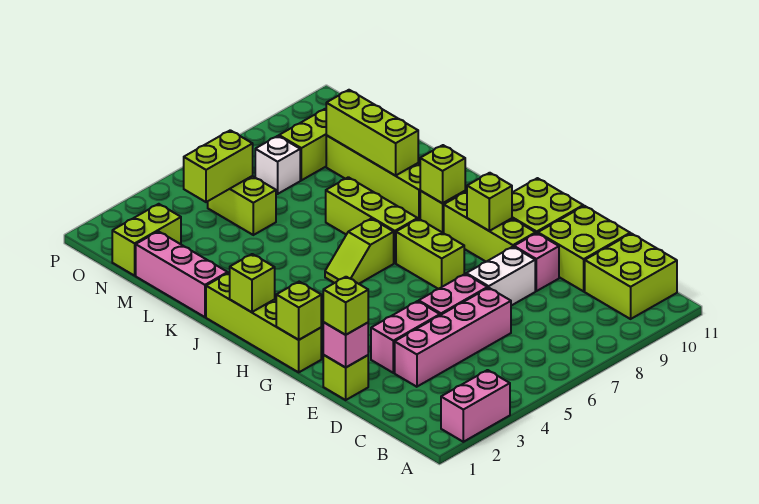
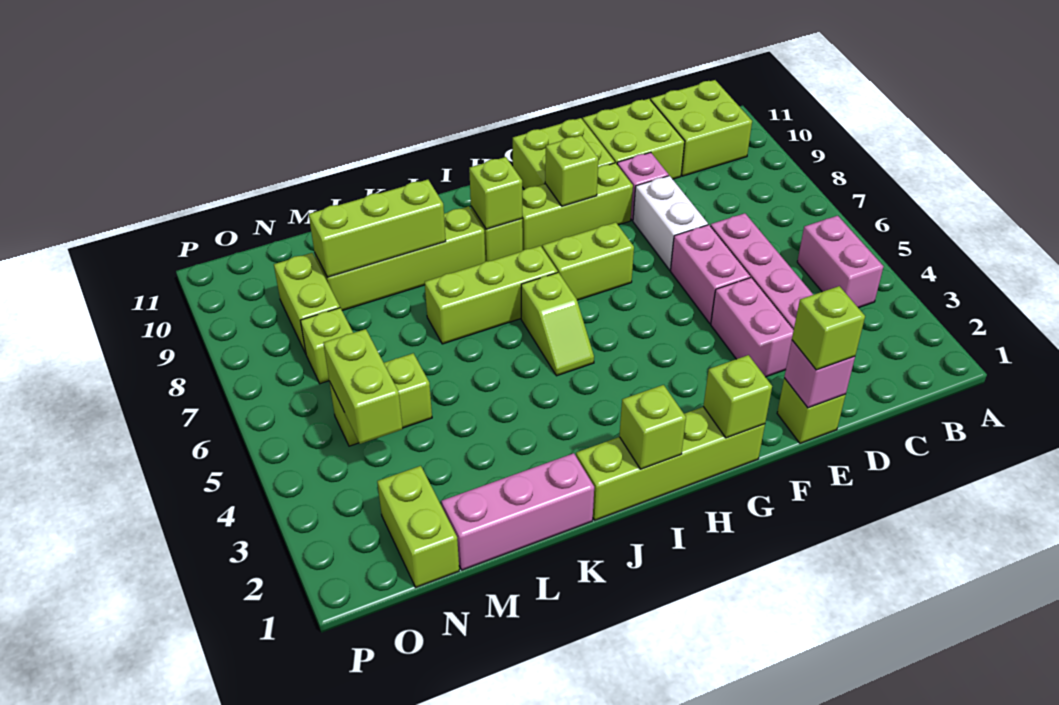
pink 1x2 brick [441,370,510,442] -> pink 1x2 brick moved to [797,216,883,308]
white 1x1 brick [255,136,300,194] -> lime 1x1 brick [300,308,353,384]

